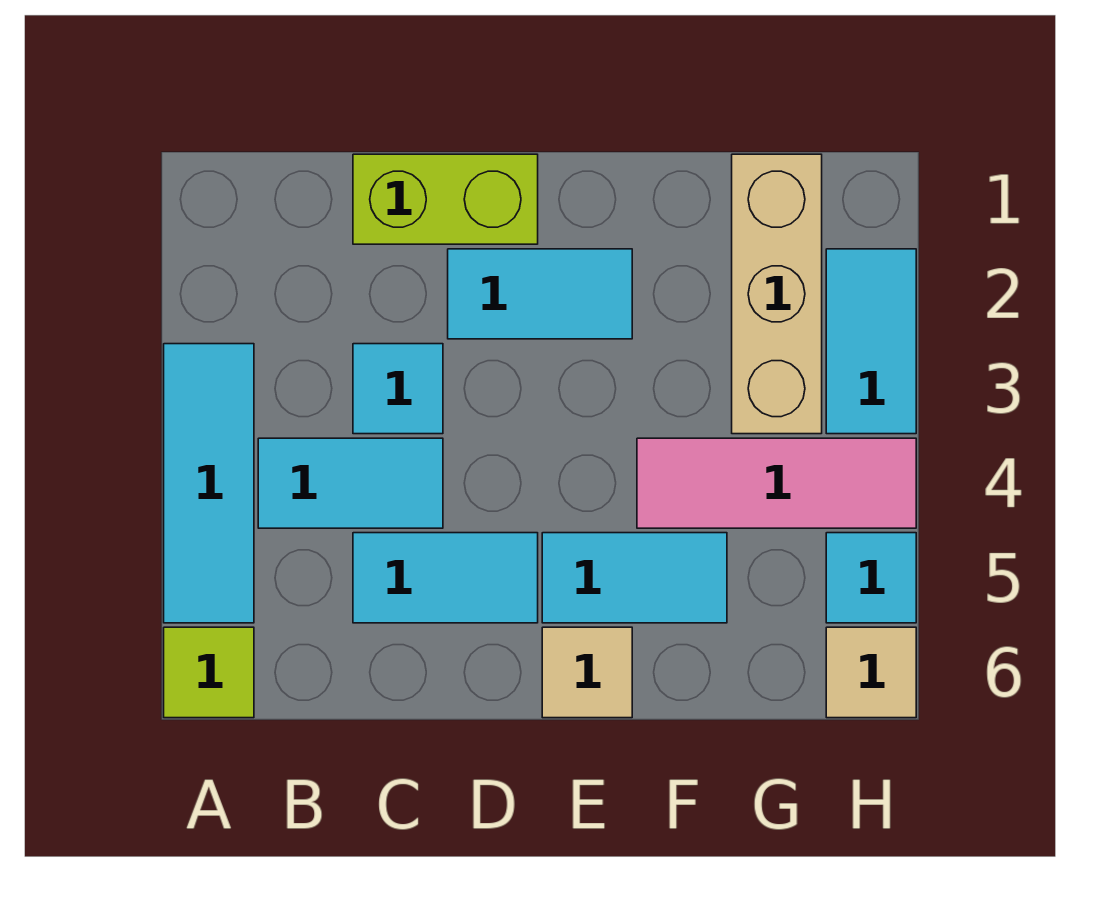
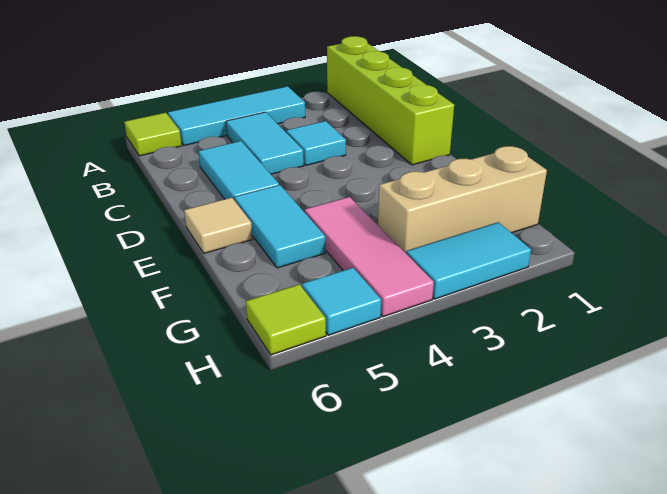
lime 1x2 brick [353,154,538,244] -> lime 1x4 brick [327,36,454,165]
cyan 1x2 tile [448,249,632,339] -> none
tan 1x1 tile [826,627,916,718] -> lime 1x1 tile [246,284,326,355]

